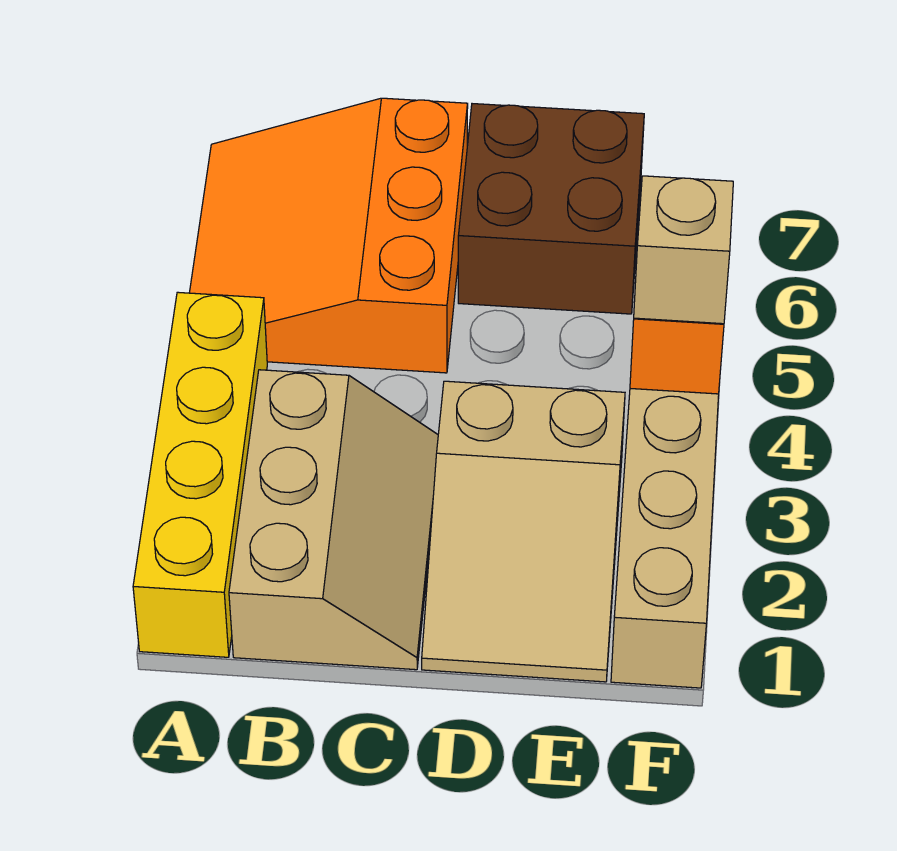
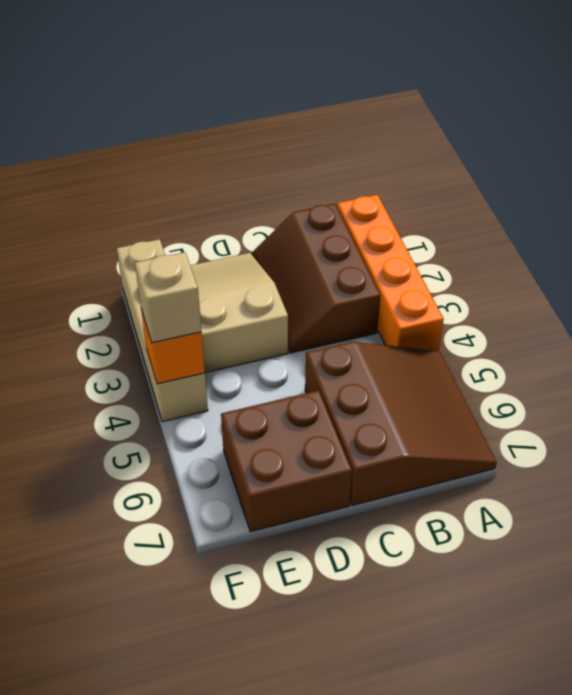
yellow 1x4 brick [133,292,267,657] -> orange 1x4 brick [337,195,444,351]
orange 3x3 slope [189,98,468,373] -> brown 3x3 slope [305,342,497,505]
tan 2x3 slope [229,370,438,670] -> brown 2x3 slope [252,203,381,353]

